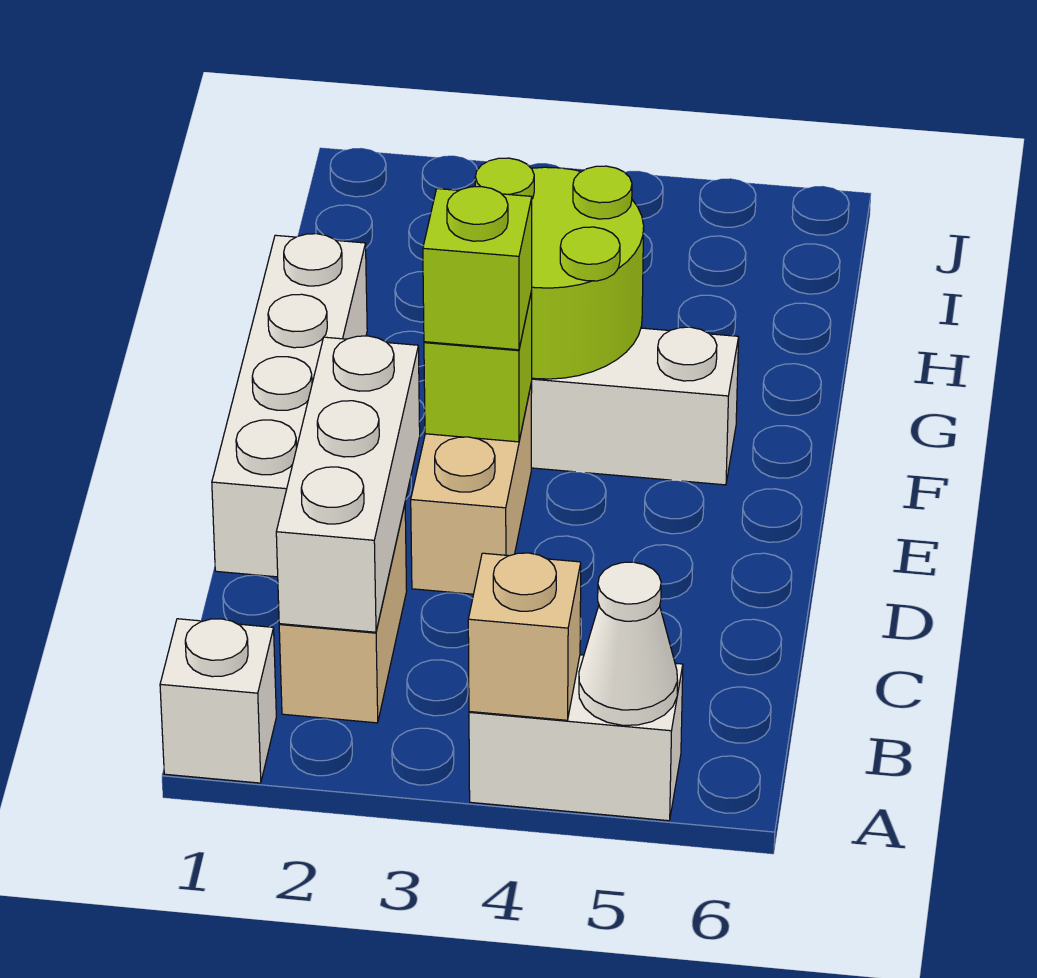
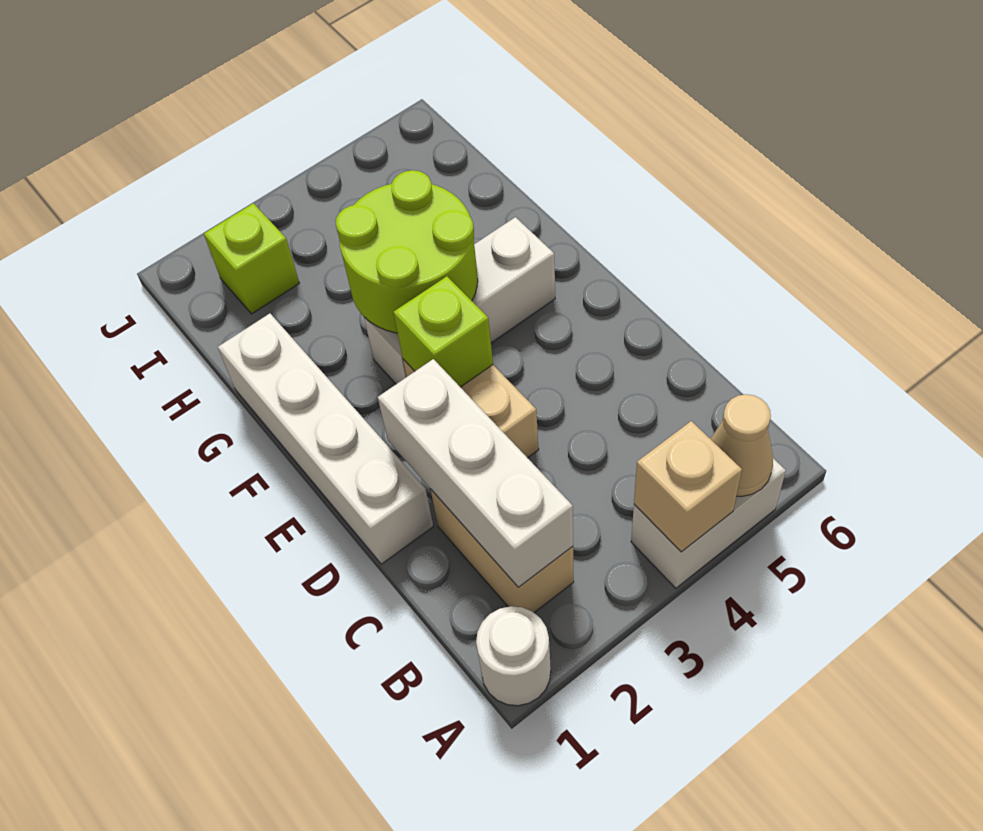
white 1x1 brick [160,619,276,783] -> white 1x1 round brick [476,606,551,706]
white 1x1 cone [579,562,678,725] -> tan 1x1 cone [711,394,773,497]
lime 1x1 brick [423,187,532,350] -> lime 1x1 brick moved to [204,203,299,314]

